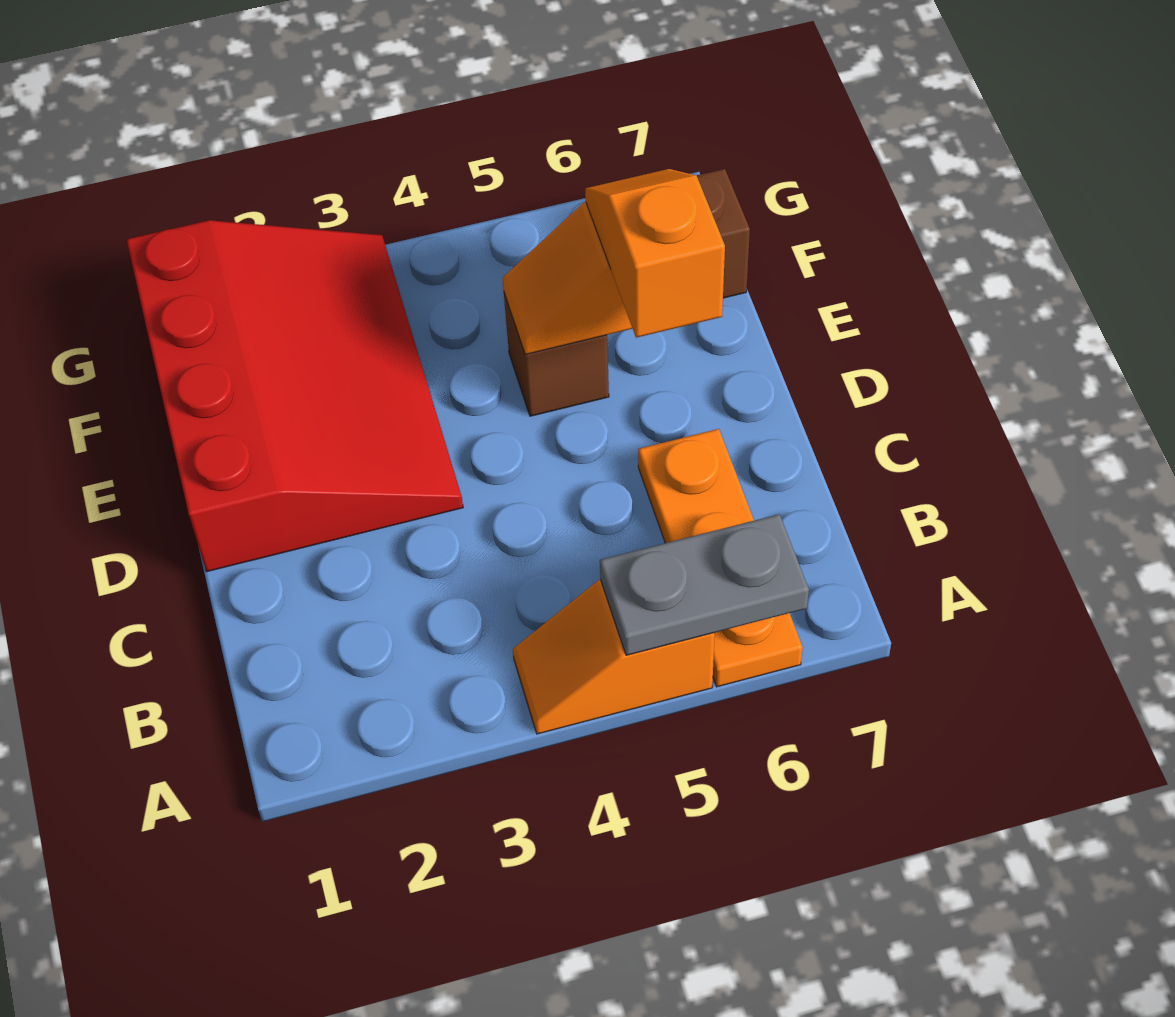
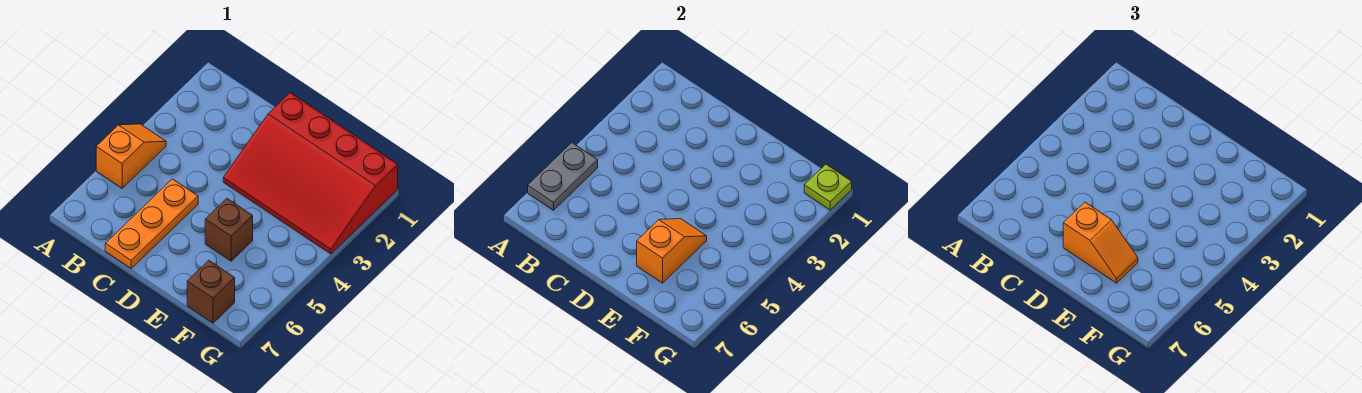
orange 1x3 plate [638,429,803,687] -> orange 1x3 plate turned to [105,179,198,268]
none -> lime 1x1 plate [804,164,852,210]

